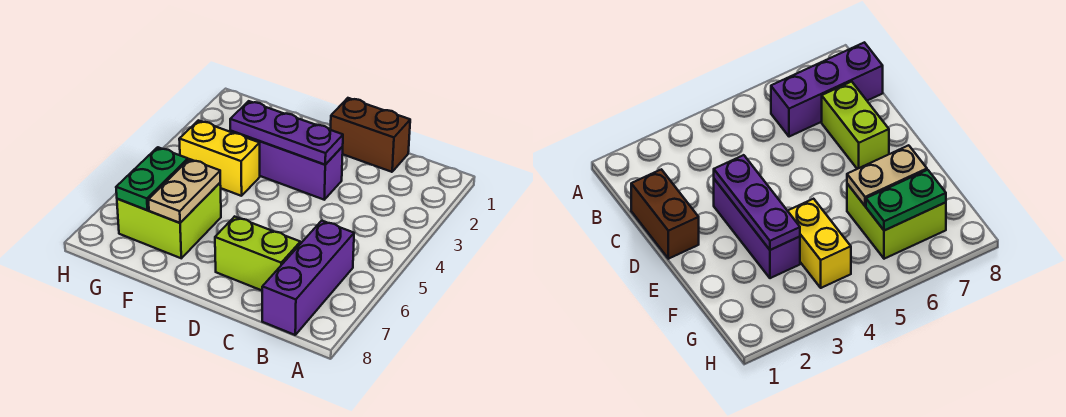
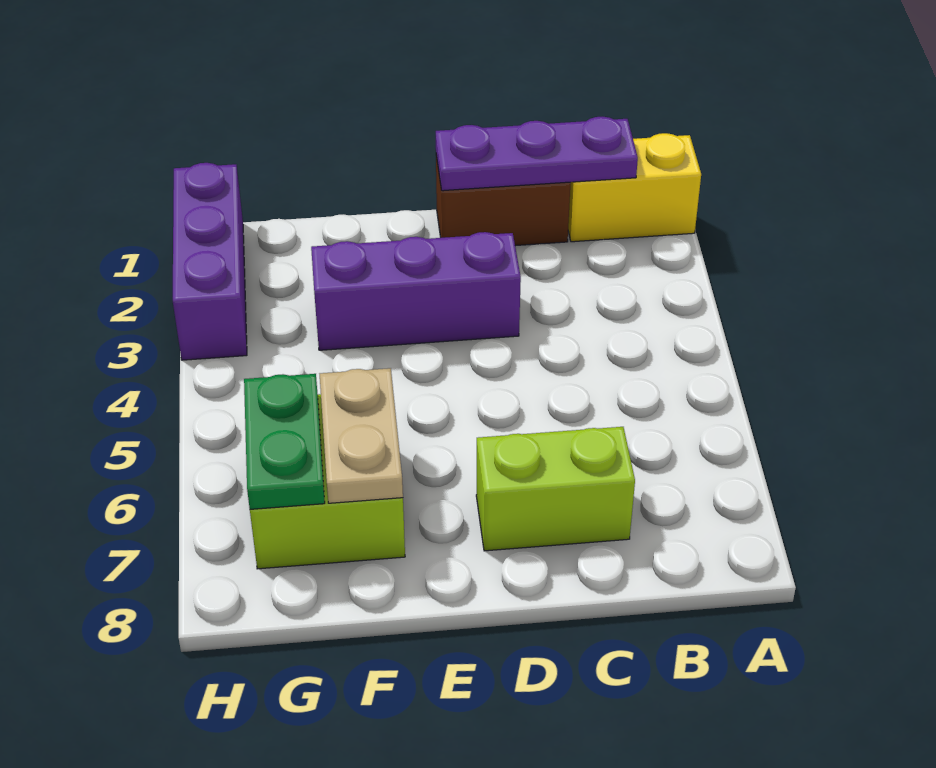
purple 1x3 brick [262,221,354,335] -> purple 1x3 brick moved to [173,163,247,360]
purple 1x3 plate [230,101,343,165] -> purple 1x3 plate moved to [436,117,638,191]
yellow 1x2 brick [179,120,260,196] -> yellow 1x2 brick moved to [568,133,701,242]

